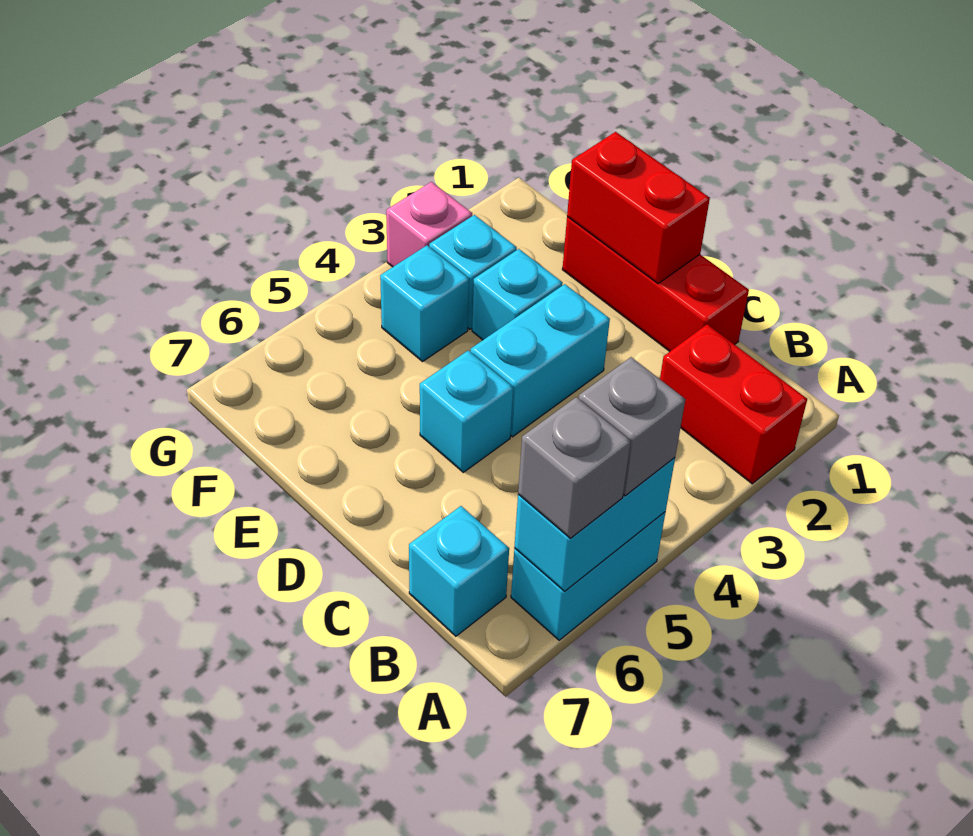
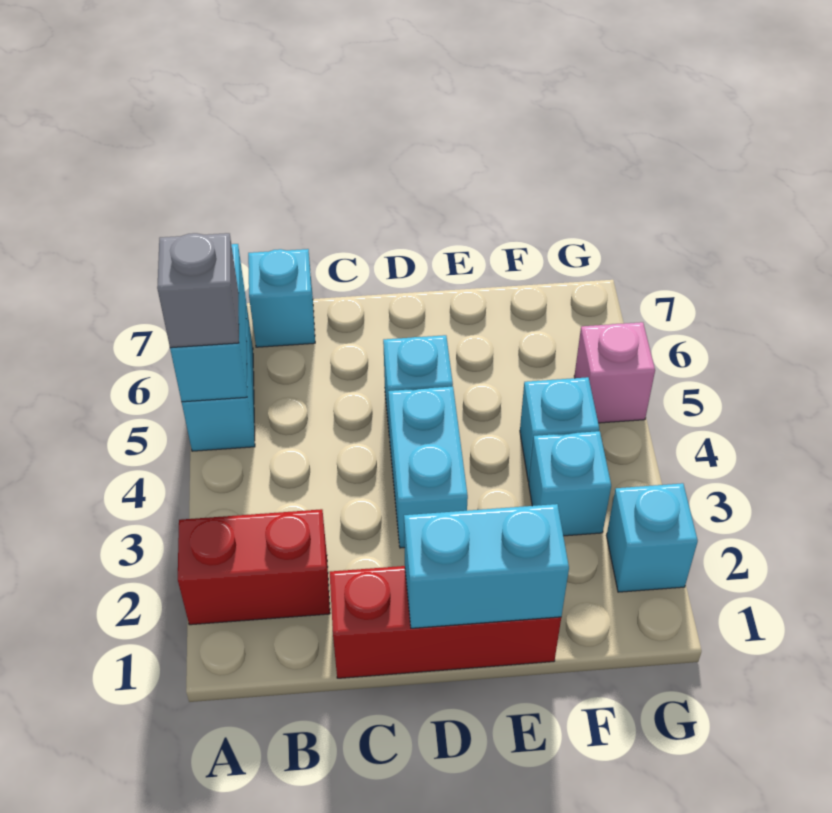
grey 1x1 brick [518,397,631,538] -> none
red 1x2 brick [567,132,710,284] -> cyan 1x2 brick [404,504,569,628]
cyan 1x1 brick [472,249,562,340] -> cyan 1x1 brick moved to [607,483,698,592]
pink 1x1 brick [386,182,472,267] -> pink 1x1 brick moved to [574,322,655,423]

